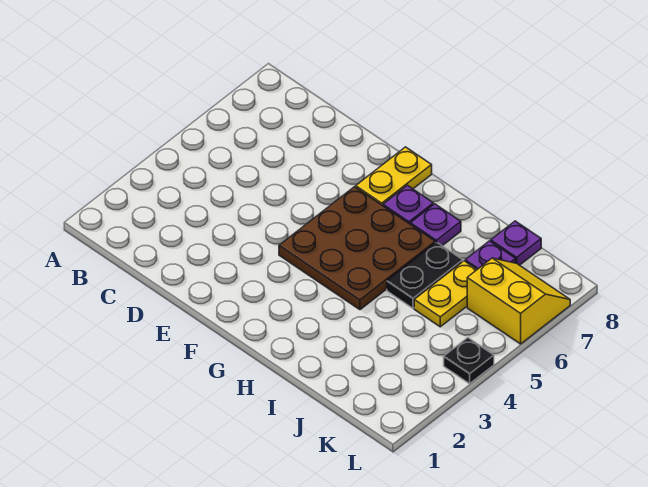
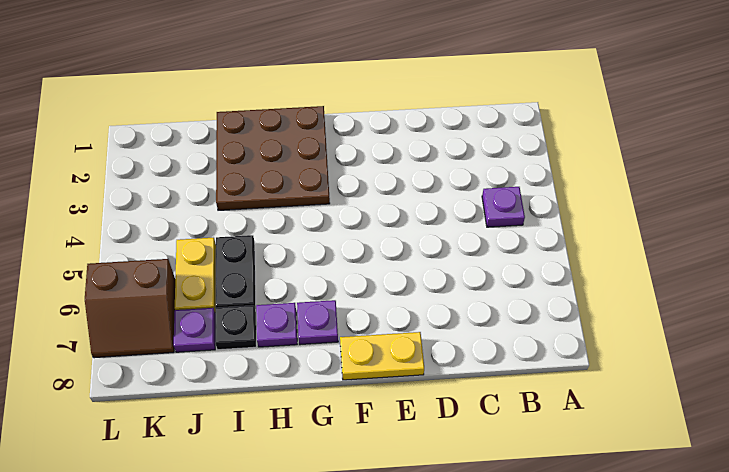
brown 3x3 plate [279,187,435,310] -> brown 3x3 plate moved to [216,106,330,210]
yellow 1x2 plate [356,147,432,206] -> yellow 1x2 plate turned to [340,332,424,380]
purple 1x1 plate [491,221,541,265] -> purple 1x1 plate moved to [482,187,525,227]
yellow 2x2 slope [467,258,570,344] -> brown 2x2 slope [85,259,175,358]
black 1x1 plate [444,338,494,384] -> black 1x1 plate moved to [215,305,256,350]

